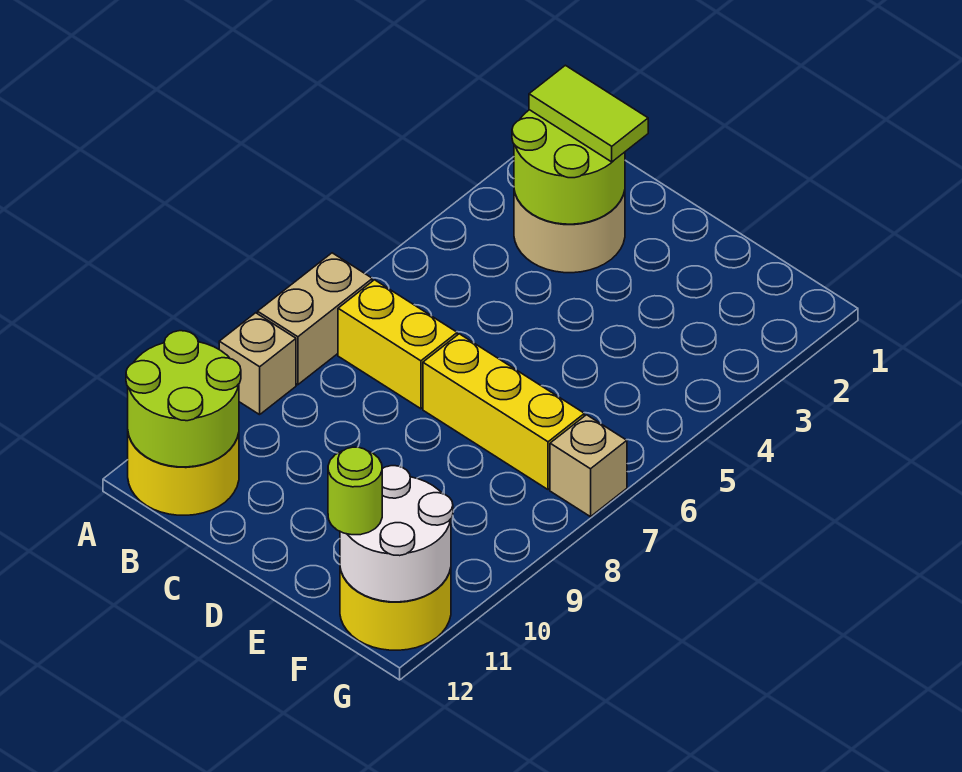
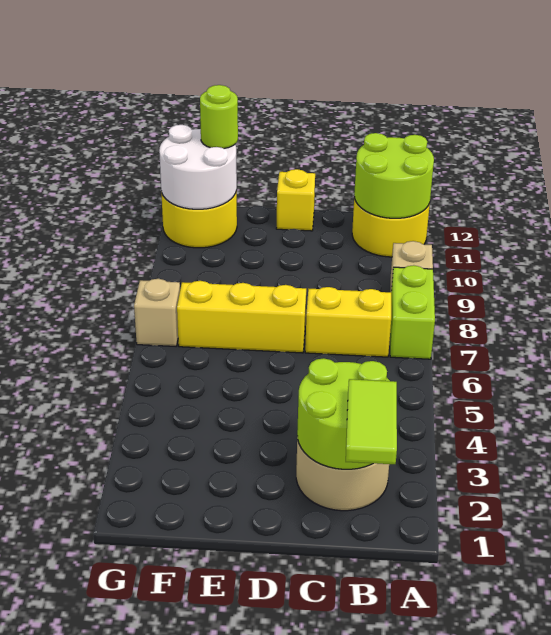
tan 1x2 brick [258,253,372,385] -> lime 1x2 brick [390,265,435,359]
lime 1x2 tile [529,65,648,162] -> lime 1x2 tile turned to [346,379,397,464]
none -> yellow 1x1 brick [276,169,315,231]

